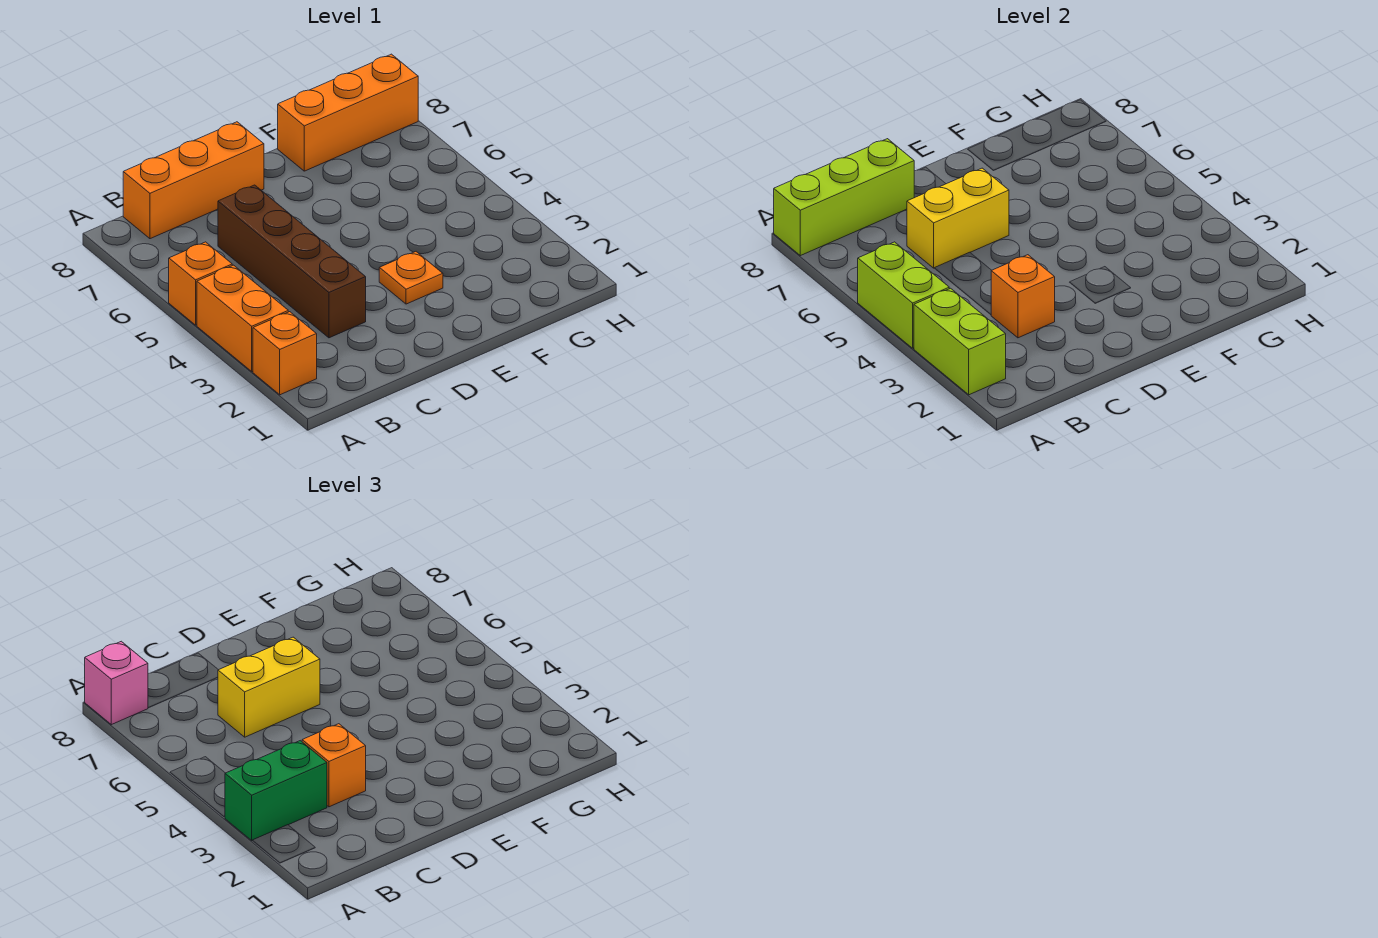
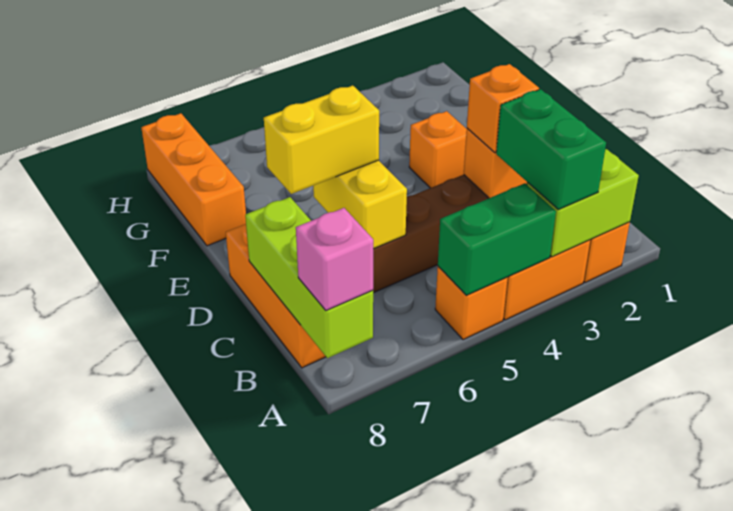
lime 1x2 brick [858,242,949,348] -> green 1x2 brick [438,184,556,296]
yellow 1x2 brick [218,637,320,737] -> yellow 1x2 brick turned to [264,86,379,194]
orange 1x1 plate [379,252,443,304] -> orange 1x1 brick [409,111,467,188]

